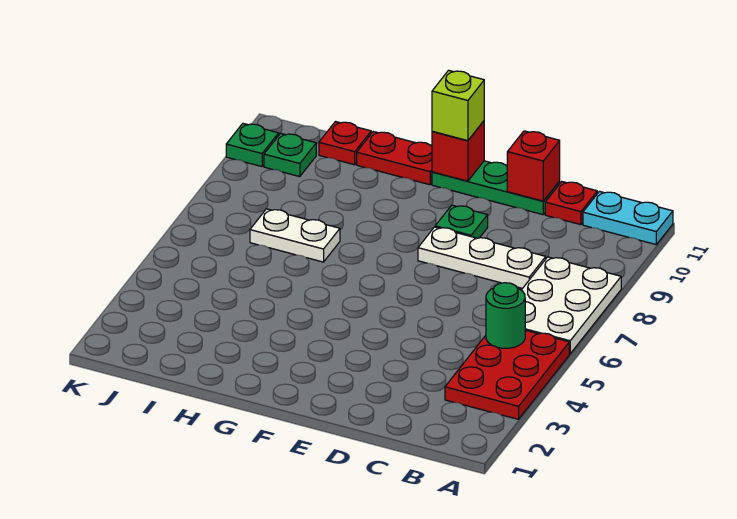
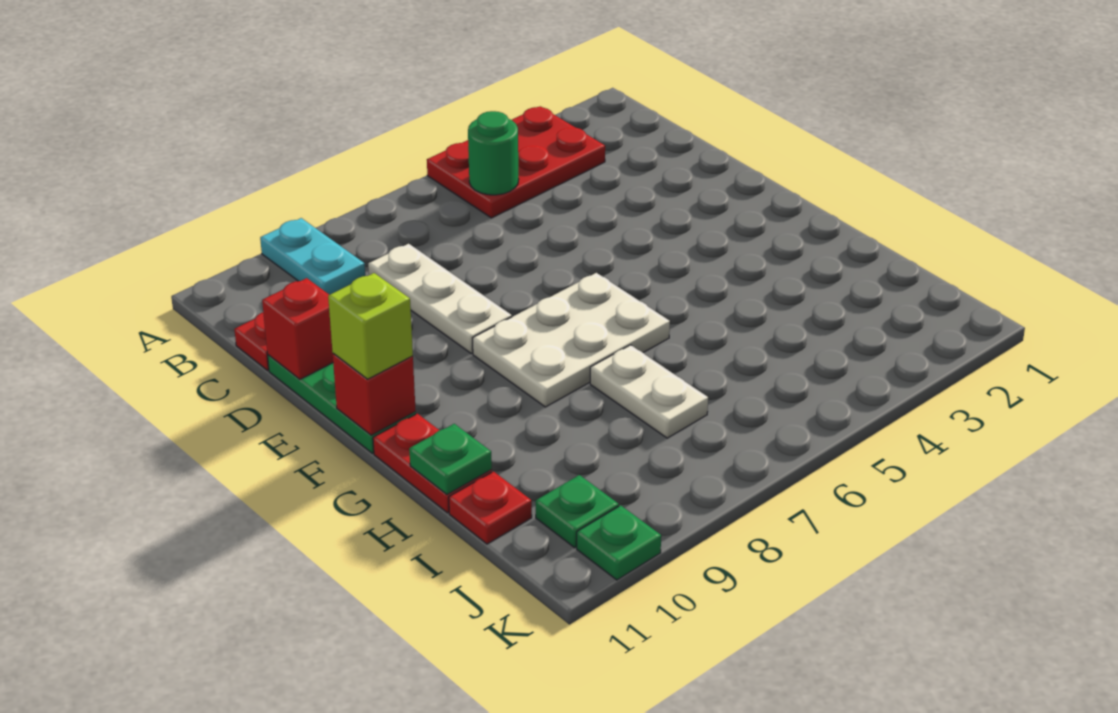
white 2x3 plate [522,257,621,354] -> white 2x3 plate moved to [473,273,670,407]
cyan 1x2 plate [583,191,673,244] -> cyan 1x2 plate moved to [260,218,365,295]
green 1x1 plate [435,205,488,238] -> green 1x1 plate moved to [409,424,492,494]

